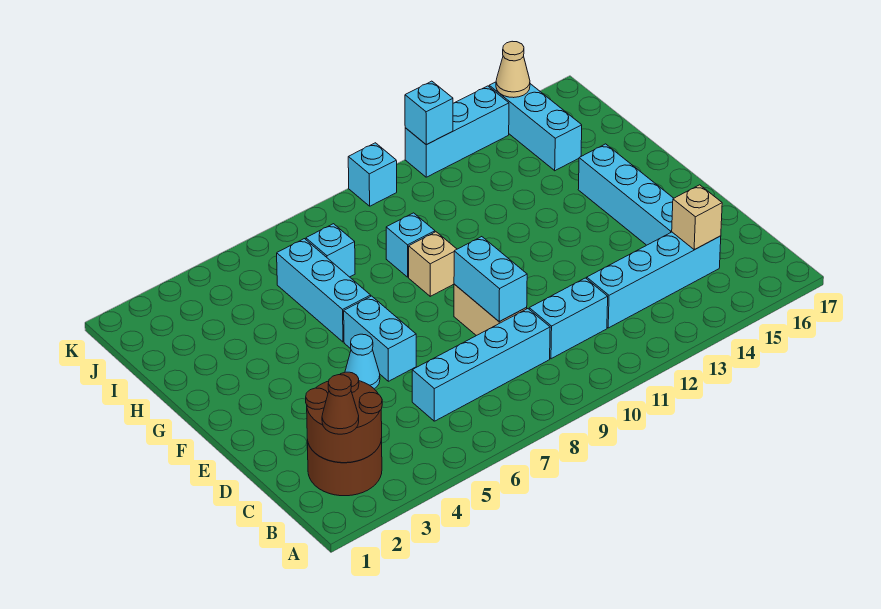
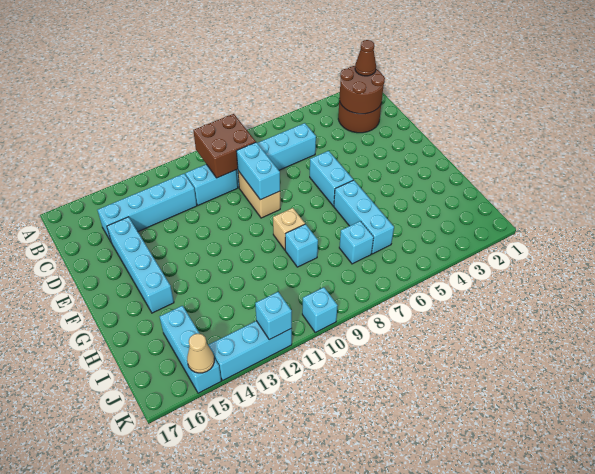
none -> brown 2x2 brick [193,114,256,178]
tan 1x1 brick [672,185,722,250] -> none
cyan 1x1 cone [345,334,380,389] -> none

